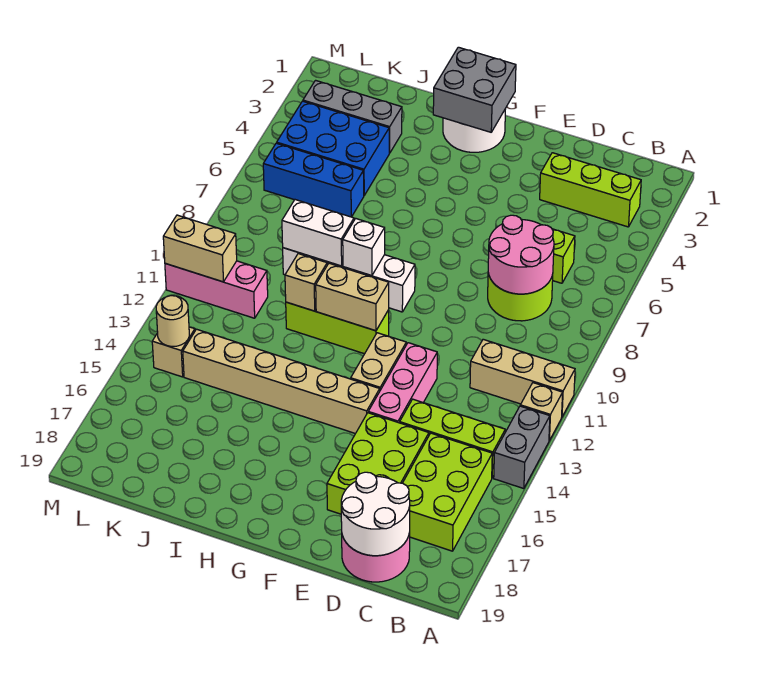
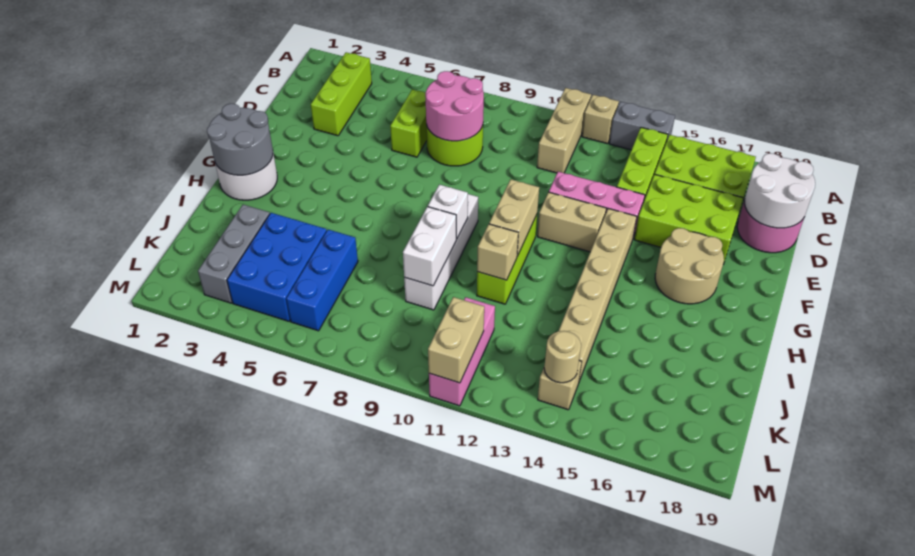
none -> tan 2x2 round brick [655,228,724,304]
grey 2x2 brick [433,47,516,132] -> grey 2x2 round brick [207,104,273,175]

